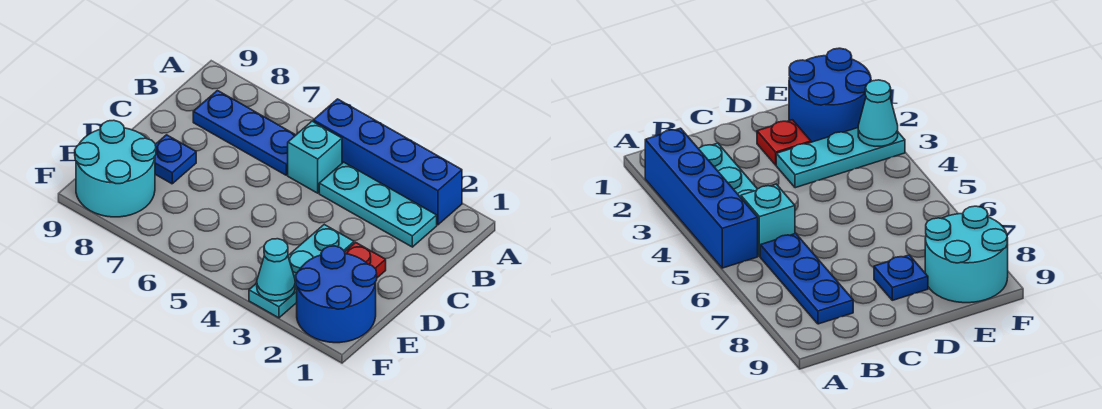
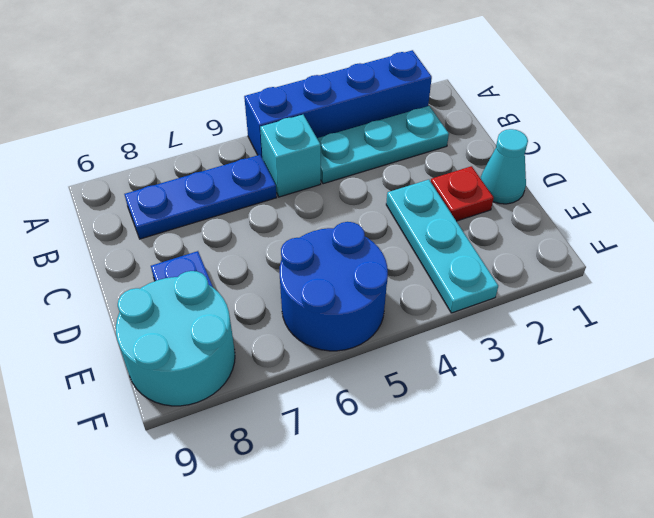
blue 2x2 round brick [296,246,377,343] -> blue 2x2 round brick moved to [279,222,388,351]
cyan 1x1 cone [257,239,295,301] -> cyan 1x1 cone moved to [480,129,528,204]

